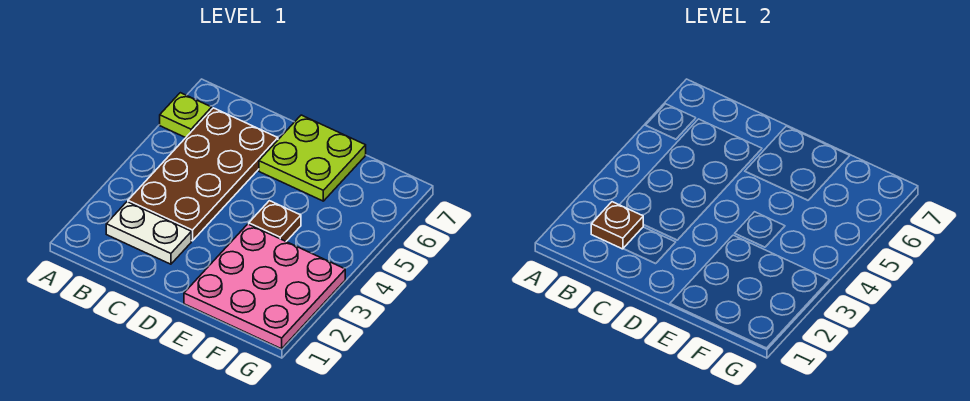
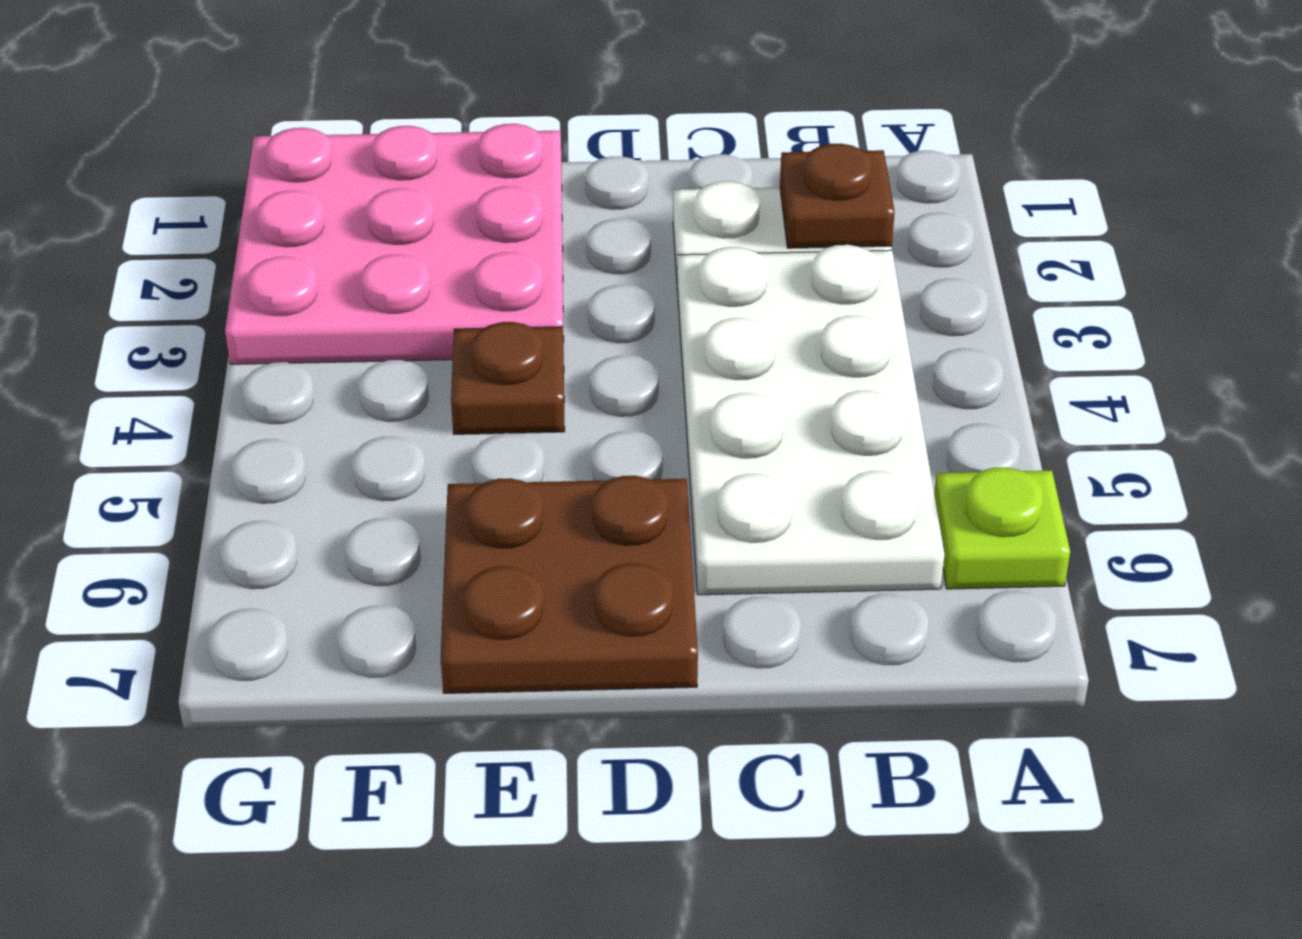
brown 2x4 plate [128,108,278,241] -> white 2x4 plate [677,245,945,595]
lime 2x2 plate [259,115,366,201] -> brown 2x2 plate [441,476,698,693]

